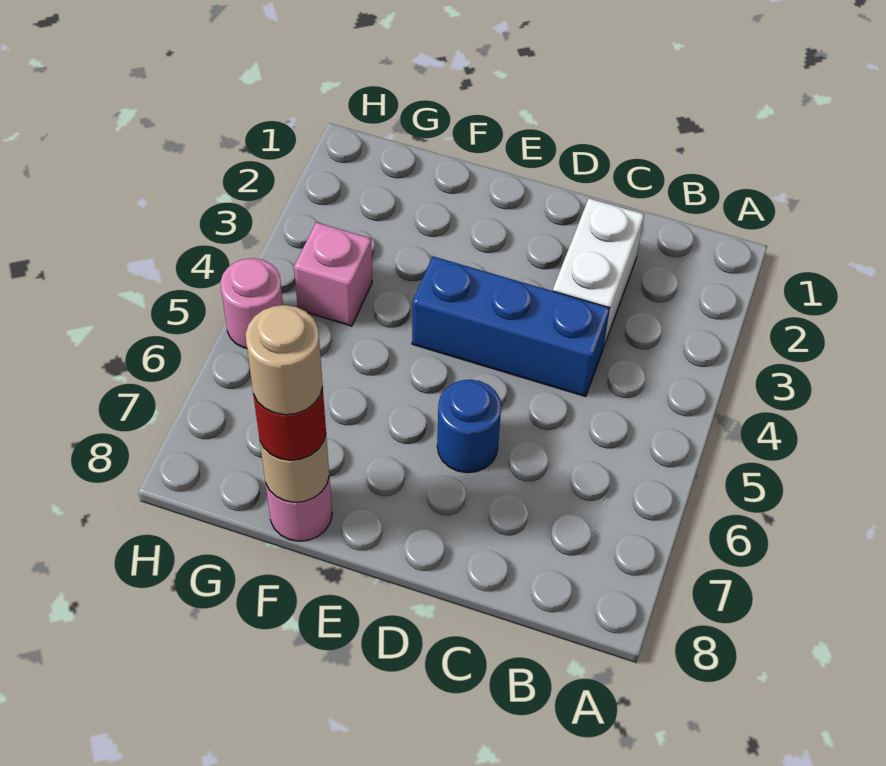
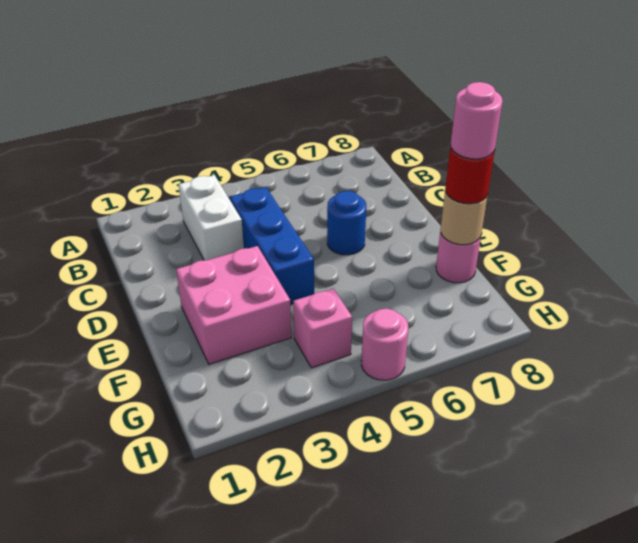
white 1x2 brick [553,199,644,348] -> white 1x2 brick turned to [179,175,244,260]
none -> pink 2x2 brick [176,246,291,364]
tan 1x1 round brick [246,305,323,415] -> pink 1x1 round brick [451,82,503,159]

